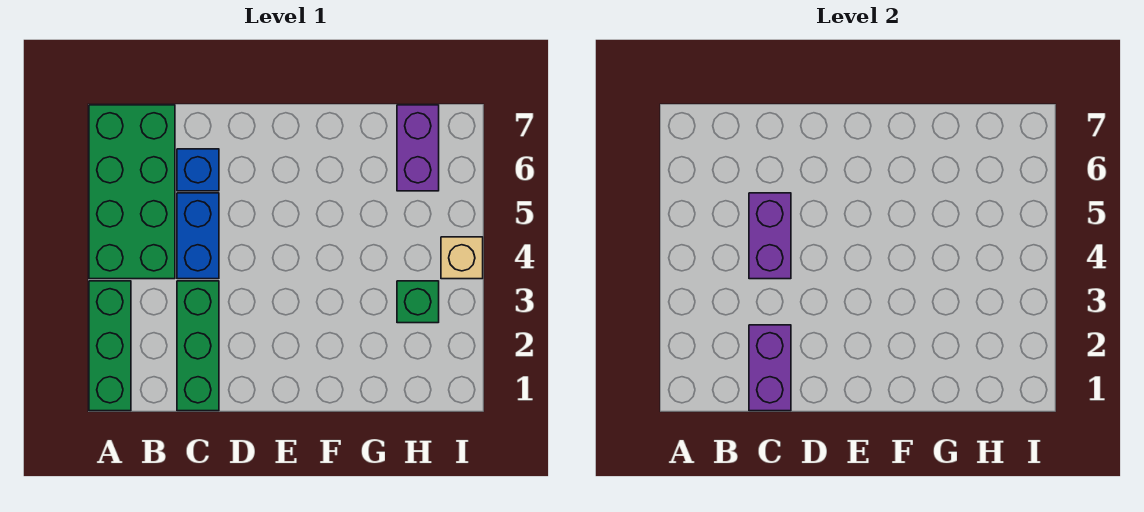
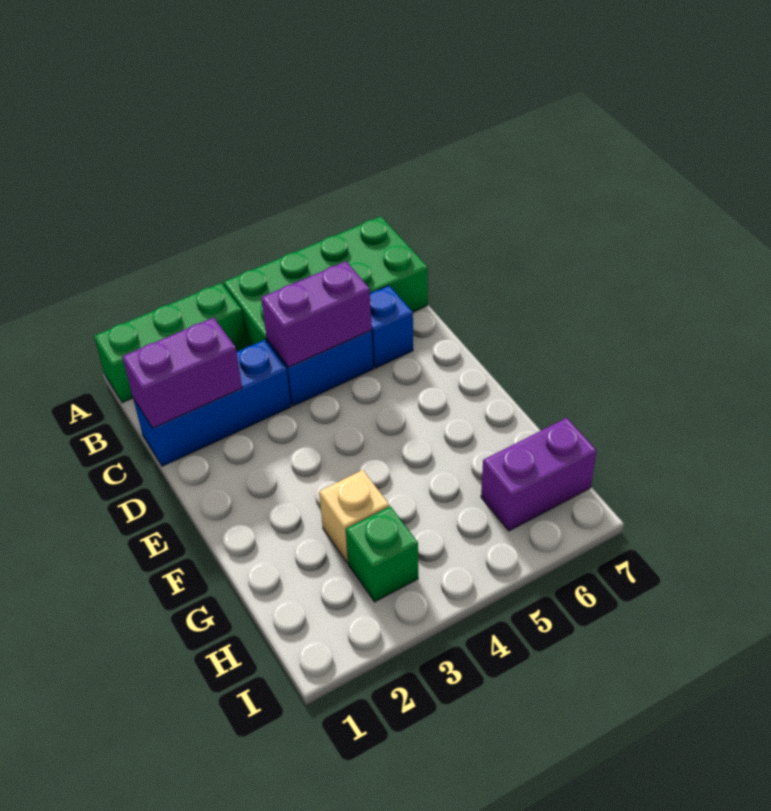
green 1x3 brick [177,281,219,411] -> blue 1x3 brick [133,340,291,466]
tan 1x1 brick [441,237,483,279] -> tan 1x1 brick moved to [319,470,389,563]

